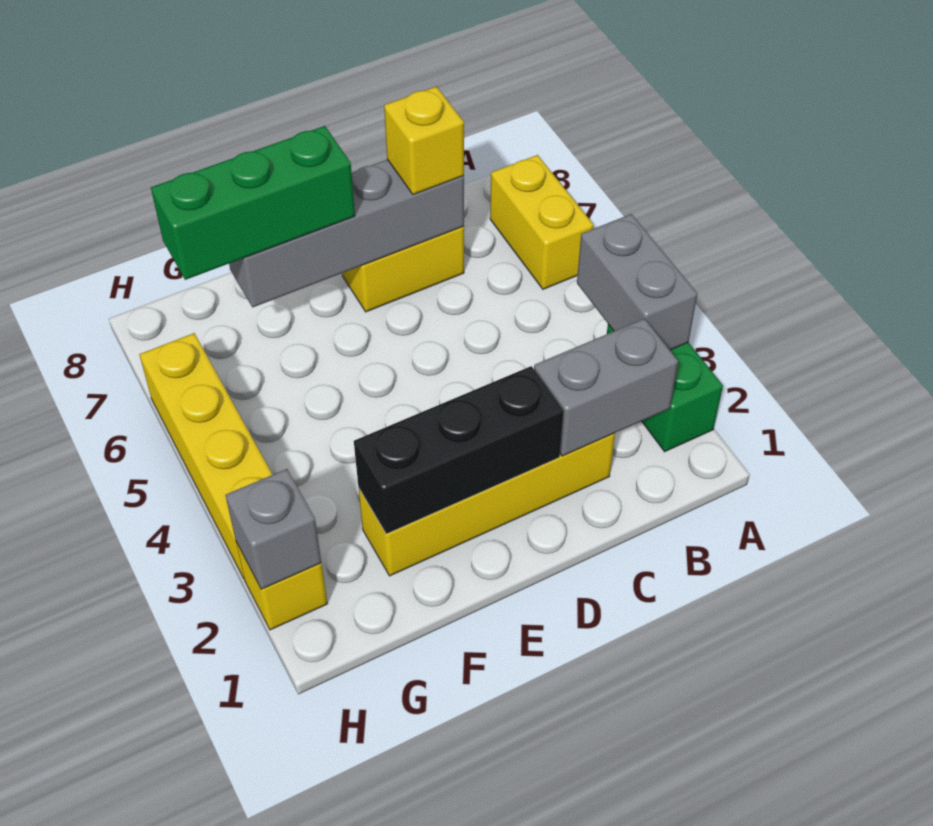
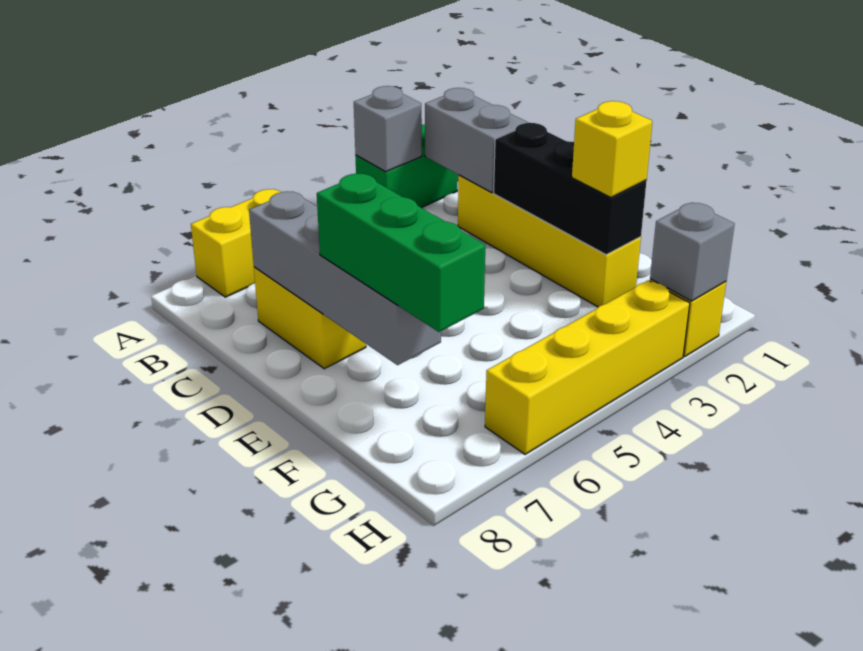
grey 1x2 brick [577,214,697,350] -> grey 1x1 brick [354,86,422,172]
yellow 1x1 brick [384,87,464,194] -> yellow 1x1 brick moved to [572,101,652,197]

